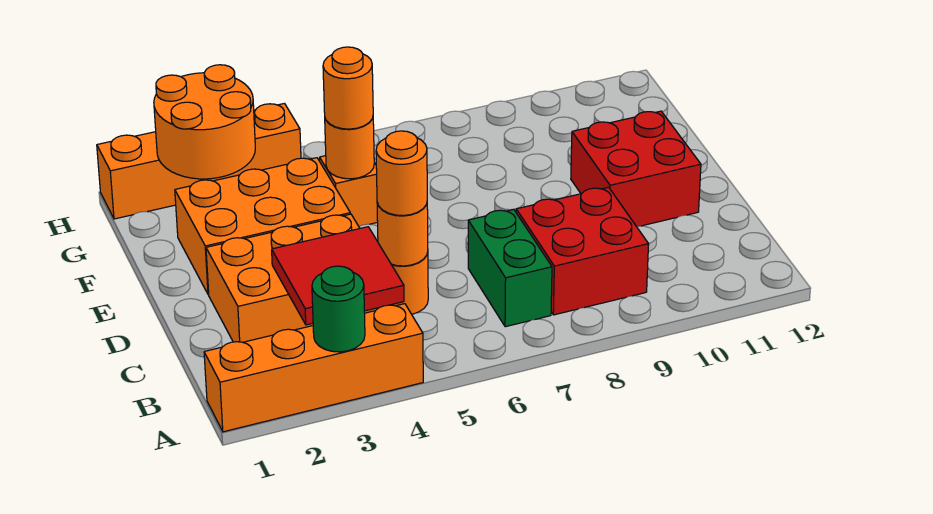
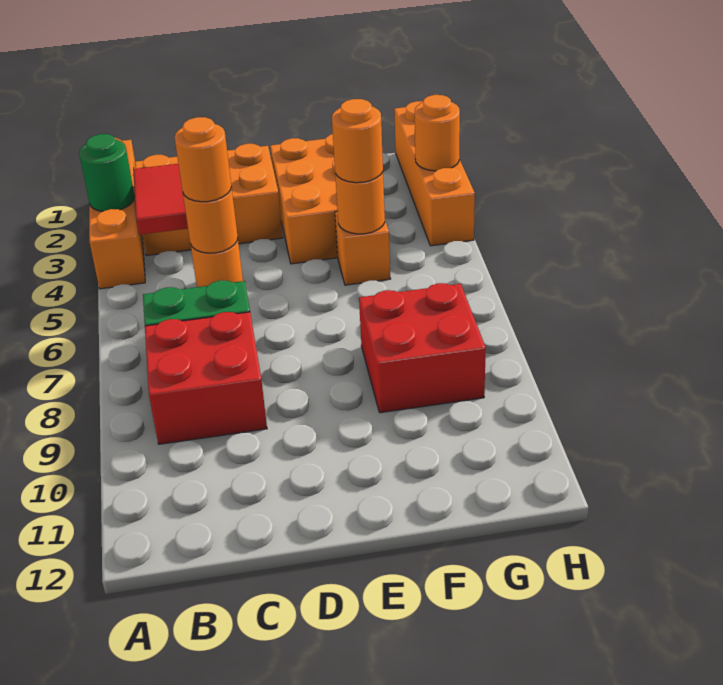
orange 2x3 brick [206,214,378,342] -> orange 2x3 brick turned to [135,144,283,256]
red 2x2 brick [571,111,701,227] -> red 2x2 brick moved to [359,283,486,413]
orange 2x2 round brick [154,65,255,179] -> orange 1x1 round brick [415,95,460,171]

